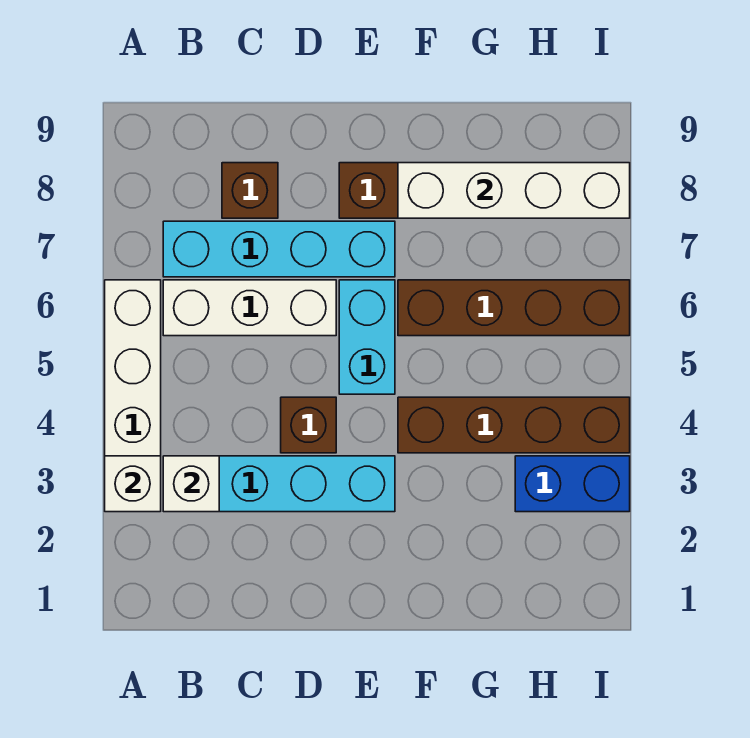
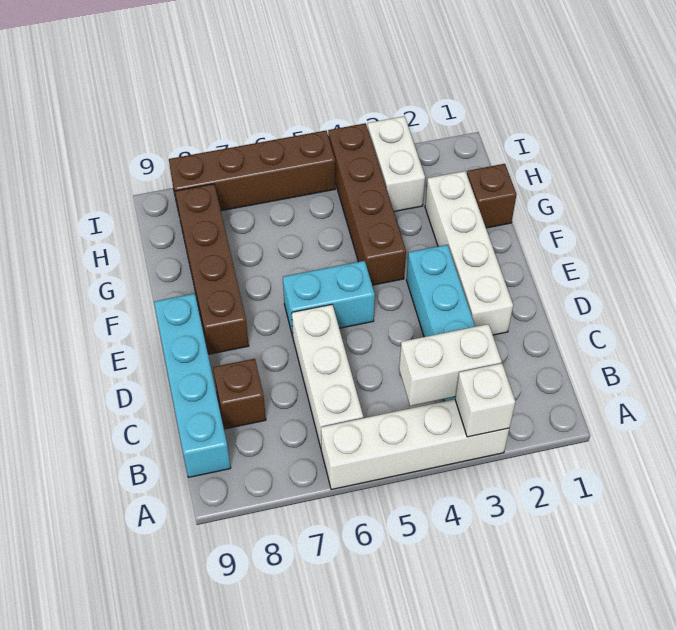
white 1x1 brick [163,456,219,512] -> white 1x2 brick [399,324,502,406]
cyan 1x4 brick [163,221,395,277] -> cyan 1x4 brick moved to [154,294,231,477]
brown 1x1 brick [281,397,336,453] -> brown 1x1 brick moved to [467,164,517,228]
brown 1x4 brick [398,280,630,336] -> brown 1x4 brick turned to [169,131,335,212]
white 1x4 brick [398,163,630,218] -> white 1x4 brick moved to [425,171,513,335]
blue 1x2 brick [515,456,630,512] -> white 1x2 brick [368,116,425,212]

